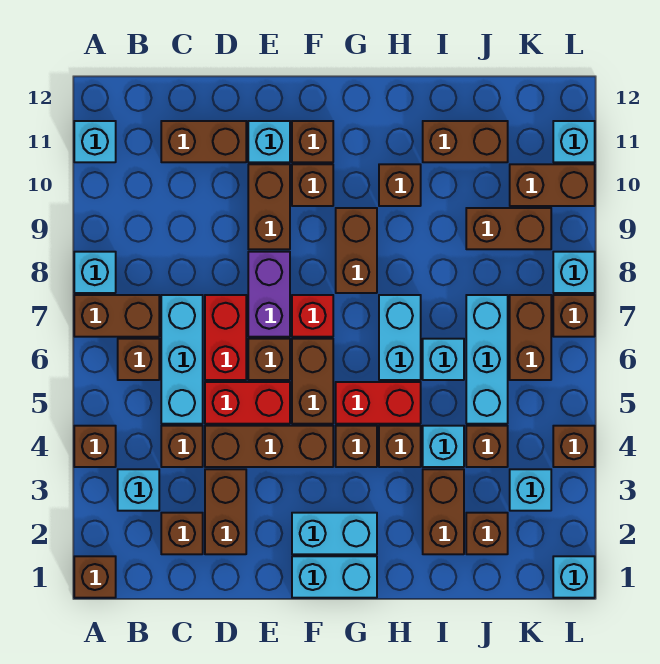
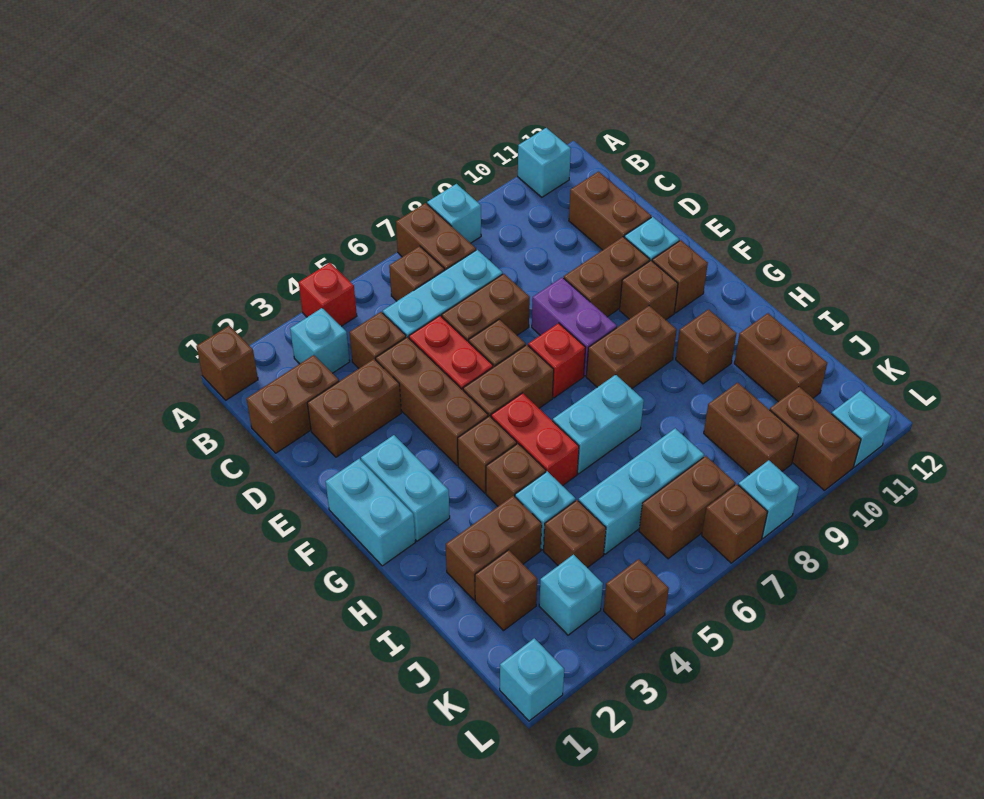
brown 1x1 brick [74,426,116,467] -> red 1x1 brick [299,263,357,326]
brown 1x1 brick [161,513,203,554] -> brown 1x2 brick [246,355,339,453]
red 1x2 brick [205,295,246,380] -> brown 1x2 brick [442,274,530,342]
purple 1x2 brick [248,252,290,337] -> purple 1x2 brick turned to [532,277,617,376]
cyan 1x1 brick [423,339,464,380] -> none

